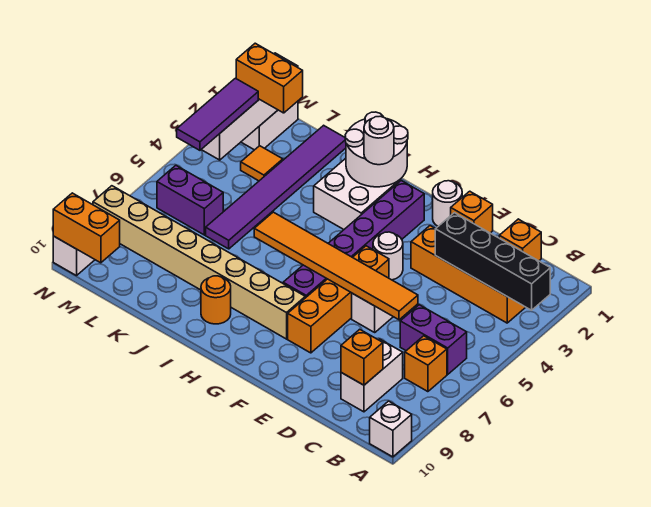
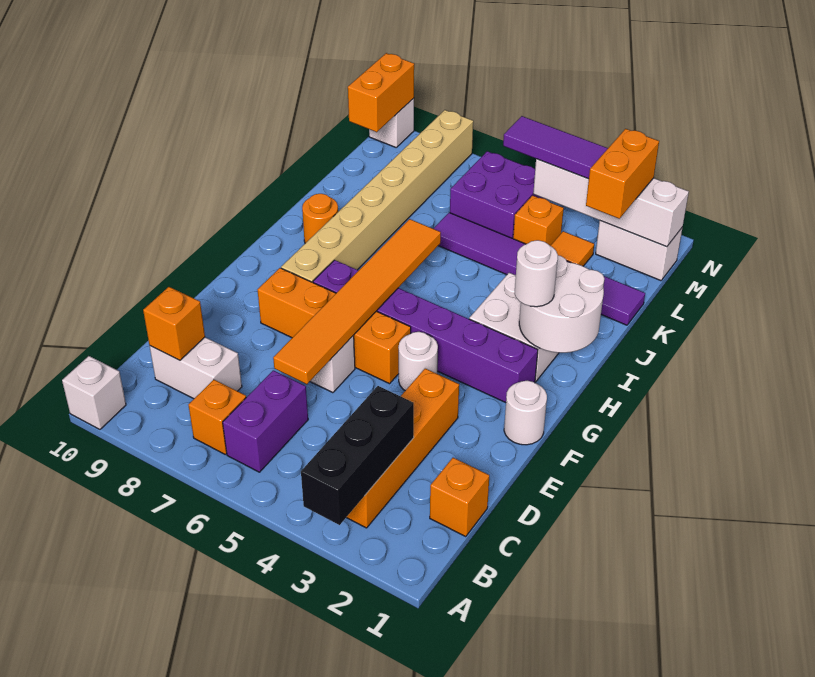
black 1x4 brick [435,213,550,310] -> black 1x3 brick [301,386,414,525]
orange 1x1 brick [451,191,493,233] -> orange 1x1 brick moved to [513,195,564,246]
purple 1x2 brick [157,165,223,235] -> purple 2x2 brick [450,151,544,238]

